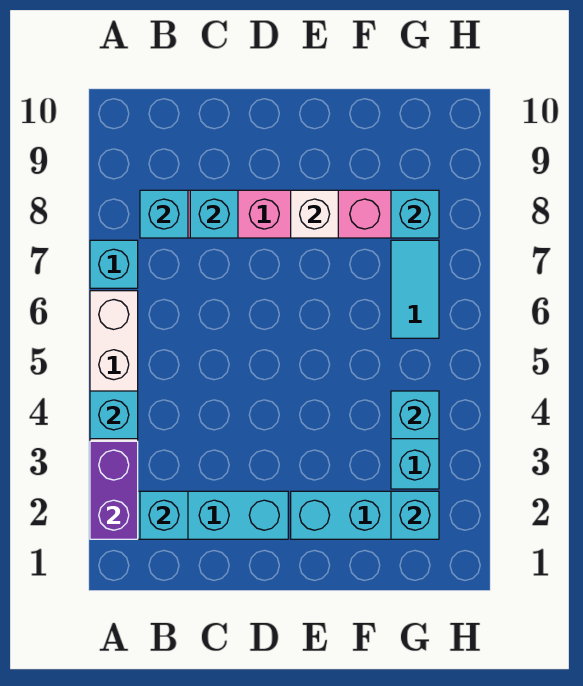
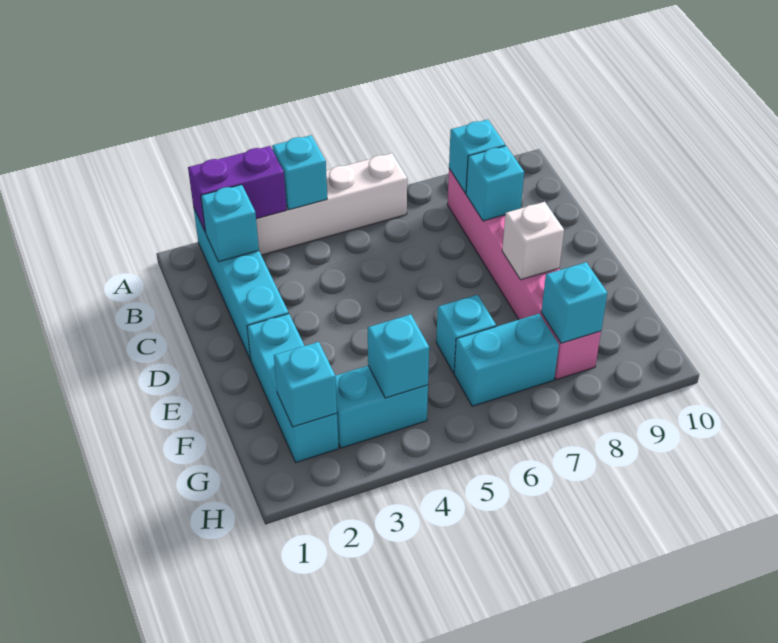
cyan 1x1 brick [90,240,138,288] -> cyan 1x1 brick moved to [436,295,496,373]
cyan 1x2 tile [391,240,439,338] -> cyan 1x2 brick [454,314,559,406]

